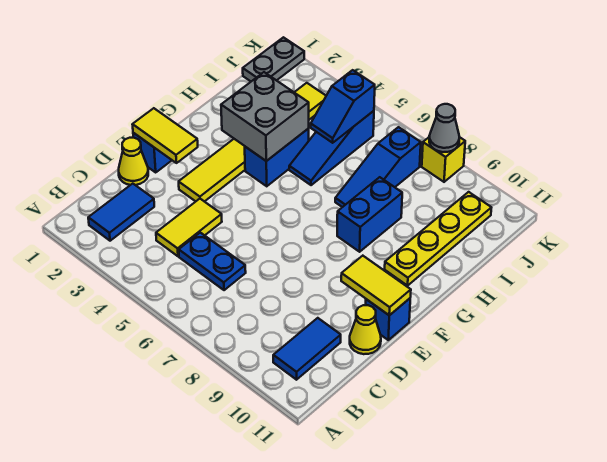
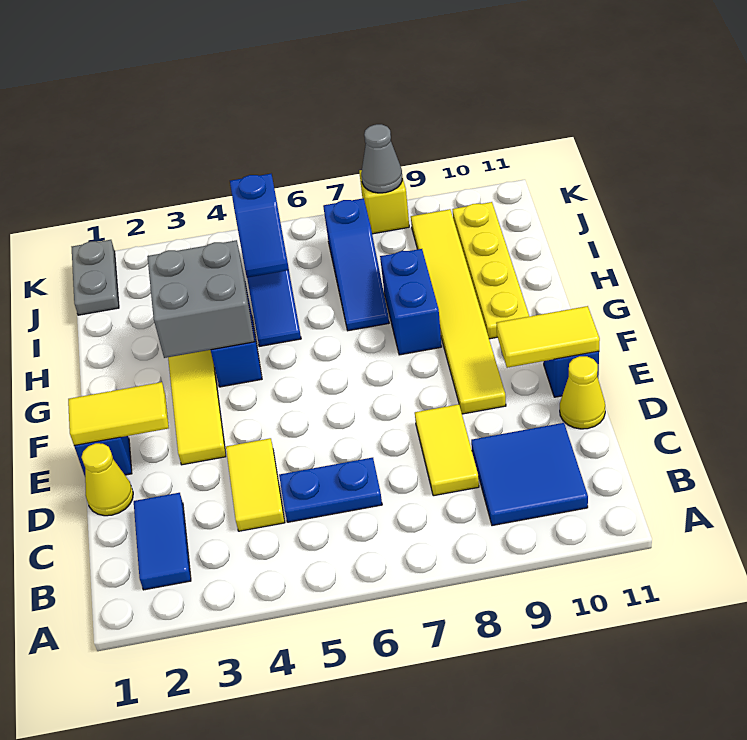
blue 1x2 tile [273,318,341,380] -> blue 2x2 tile [471,423,588,526]
none -> yellow 1x2 tile [415,404,479,496]
none -> yellow 1x6 tile [411,209,506,414]

